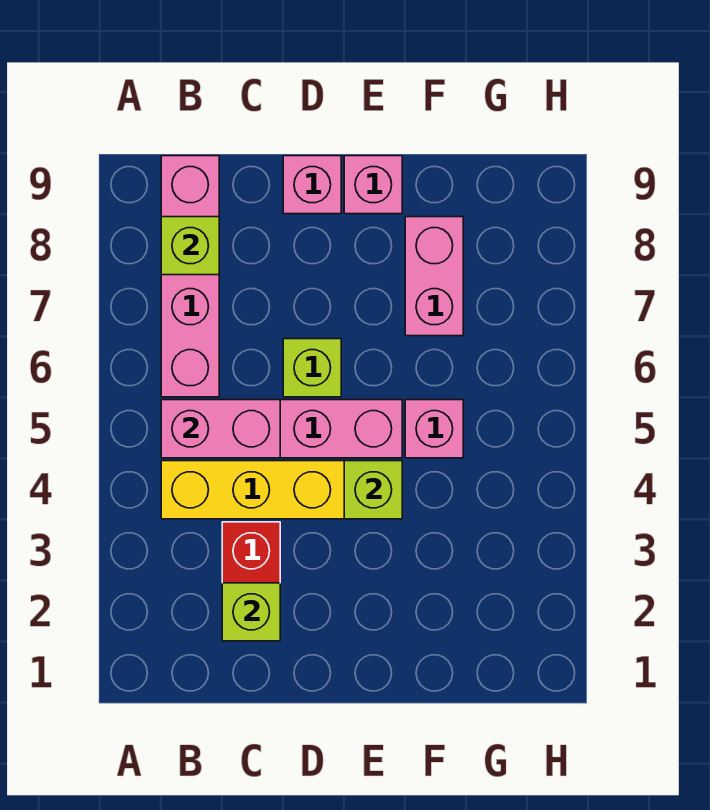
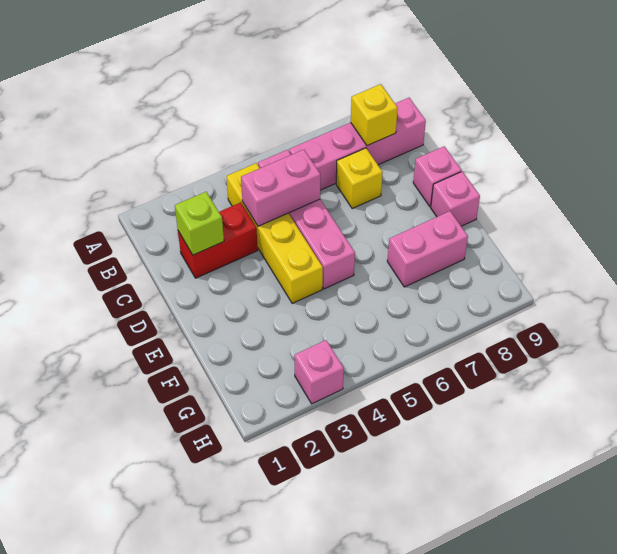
pink 1x2 brick [161,400,280,458] -> pink 1x2 brick turned to [241,150,320,226]
lime 1x1 brick [161,217,219,275] -> yellow 1x1 brick [351,84,398,146]
none -> yellow 1x1 brick [336,148,383,209]
lime 1x1 brick [283,339,341,397] -> none
lime 1x1 brick [344,461,402,519] -> none
pink 1x1 brick [405,400,463,458] -> pink 1x1 brick moved to [294,340,344,404]

